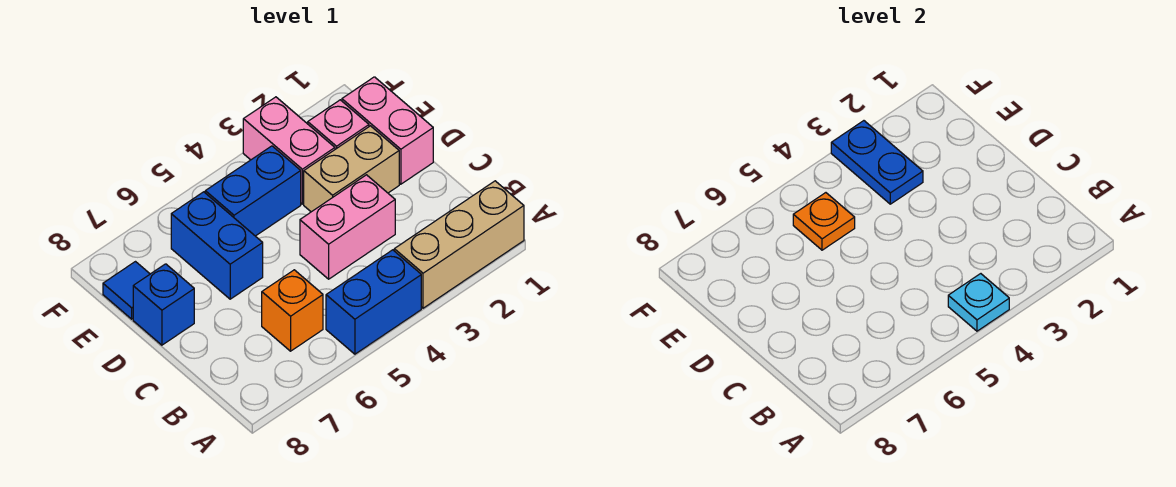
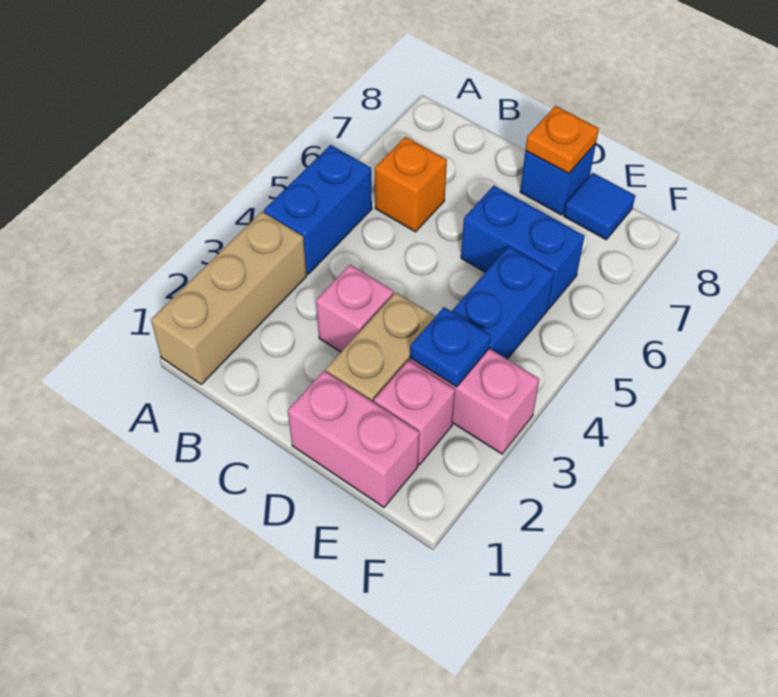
cyan 1x1 plate [948,274,1009,331] -> none
pink 1x2 brick [300,175,395,279] -> pink 1x1 brick [316,265,394,352]
blue 1x2 plate [831,121,923,204] -> blue 1x1 plate [410,307,491,387]
orange 1x1 plate [793,193,855,250] -> orange 1x1 plate moved to [526,106,599,174]

